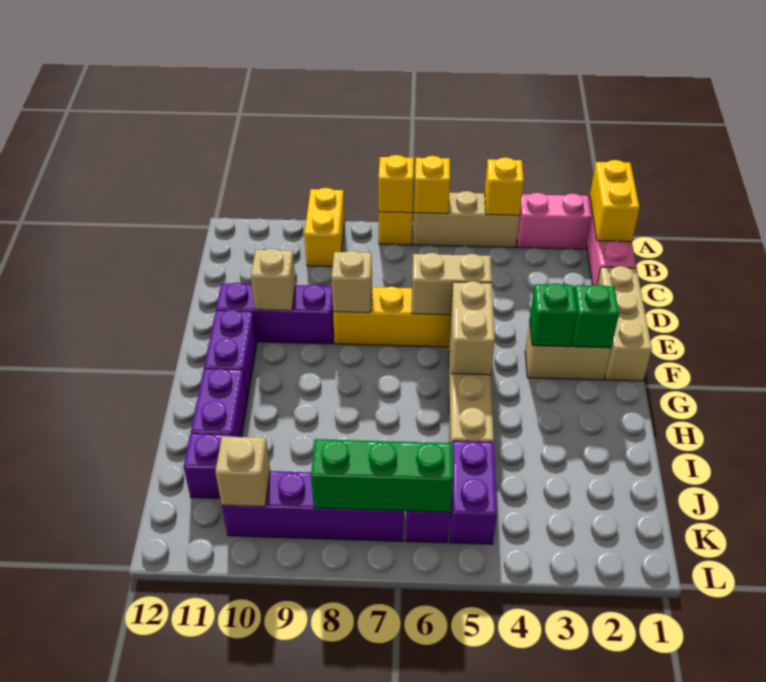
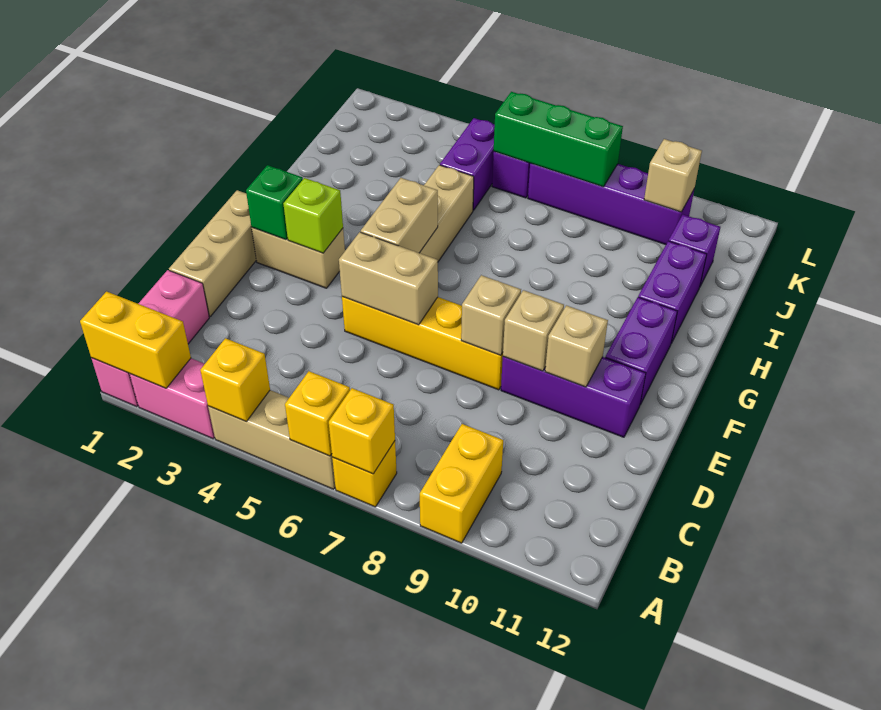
yellow 1x2 brick [590,160,640,242] -> yellow 1x2 brick turned to [80,292,191,388]
none -> tan 1x1 brick [503,290,564,371]
green 1x1 brick [530,283,577,347] -> lime 1x1 brick [283,178,343,253]

